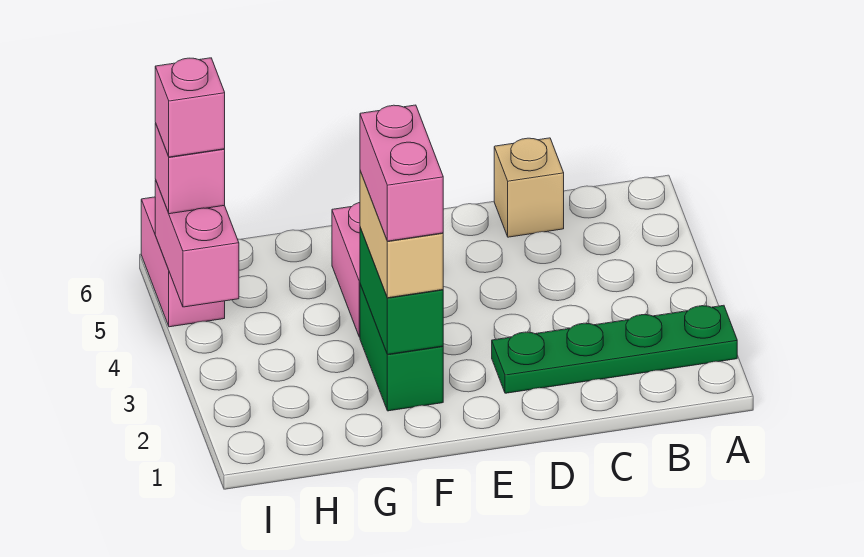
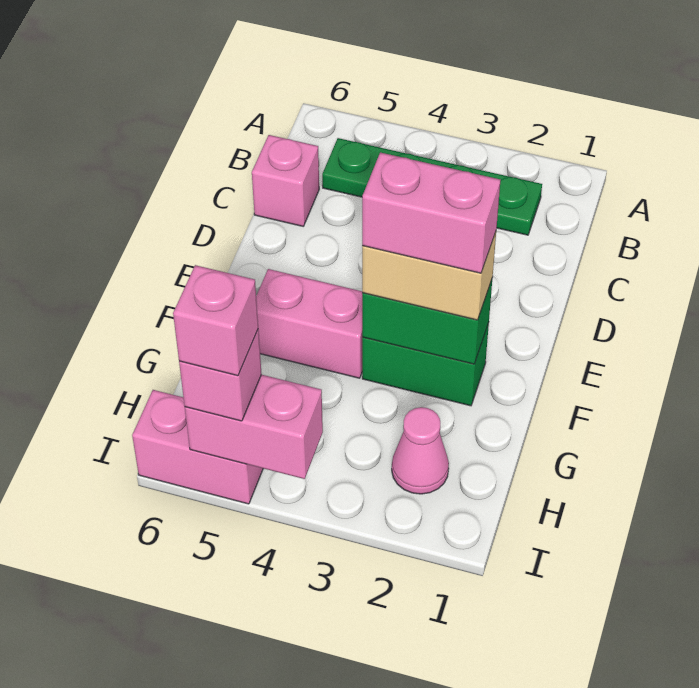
green 1x4 plate [492,305,737,393] -> green 1x4 plate turned to [322,138,542,235]
tan 1x1 brick [494,138,564,237] -> pink 1x1 brick [252,135,319,226]
none -> pink 1x1 cone [392,407,449,494]

